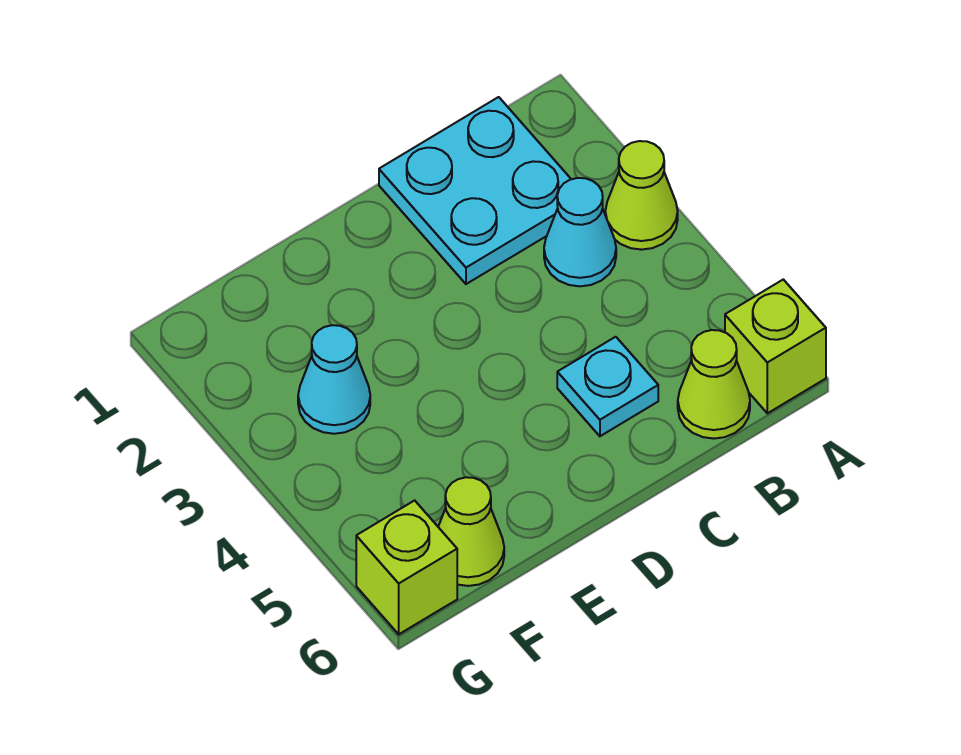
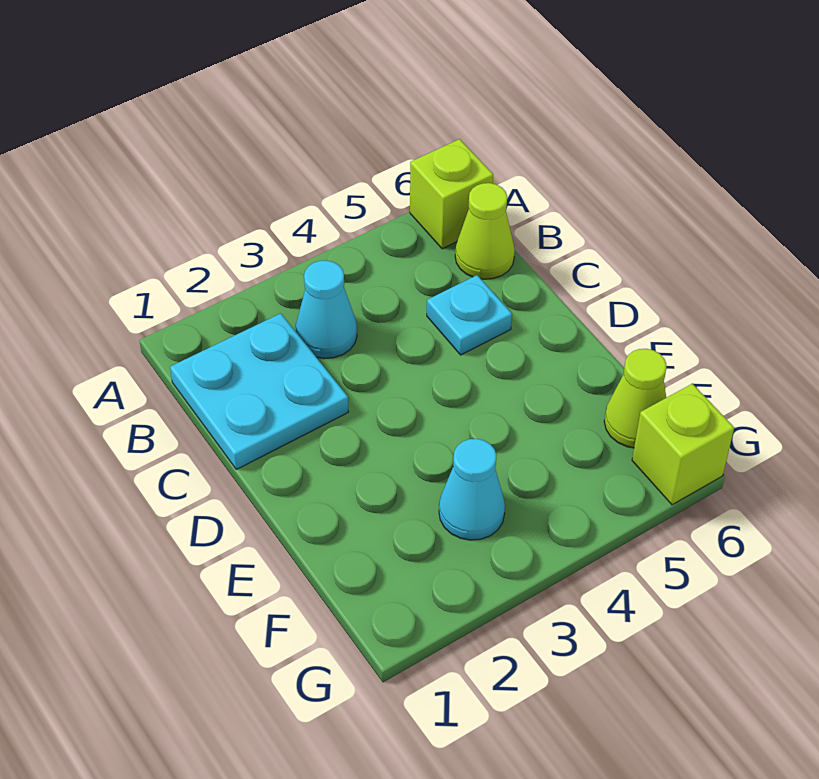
lime 1x1 cone [605,141,678,250] -> none

